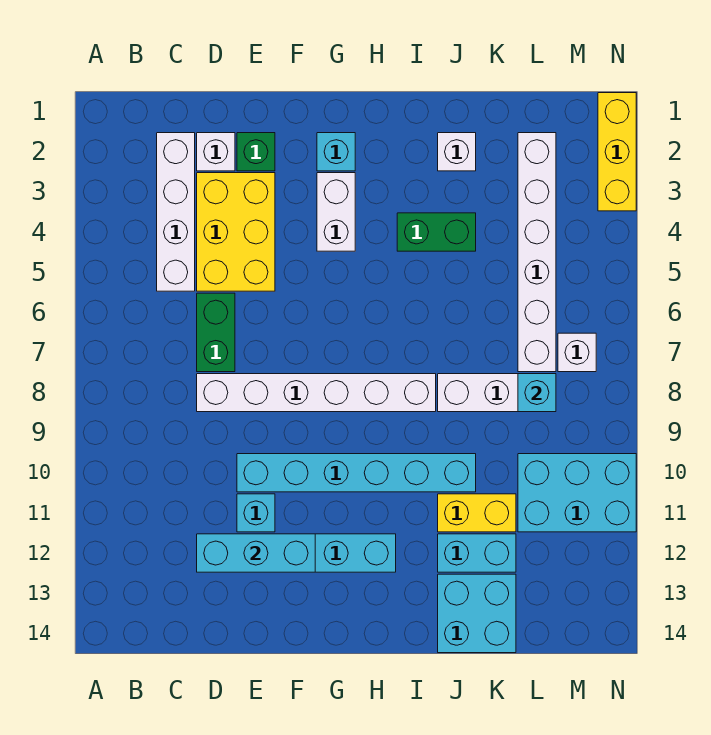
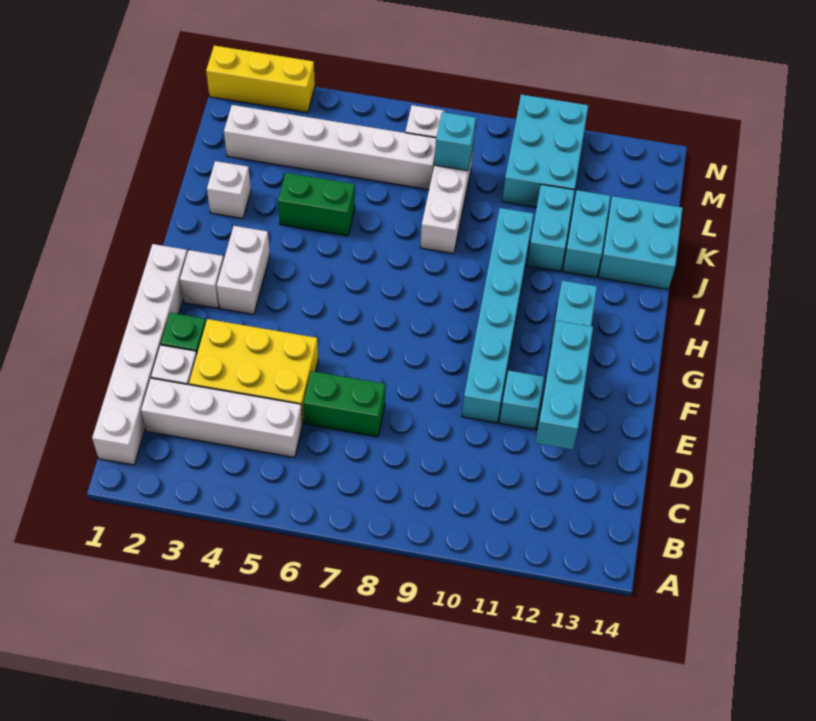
white 1x6 brick [197,374,436,412] -> white 1x6 brick moved to [92,244,187,465]
cyan 1x1 brick [317,133,355,171] -> white 1x1 brick [180,250,224,308]
white 1x2 brick [317,173,355,251] -> white 1x2 brick turned to [217,226,270,315]
green 1x2 brick [397,213,476,251] -> green 1x2 brick turned to [278,173,355,236]
yellow 1x2 brick [438,494,516,532] -> cyan 1x2 brick [527,184,575,271]

